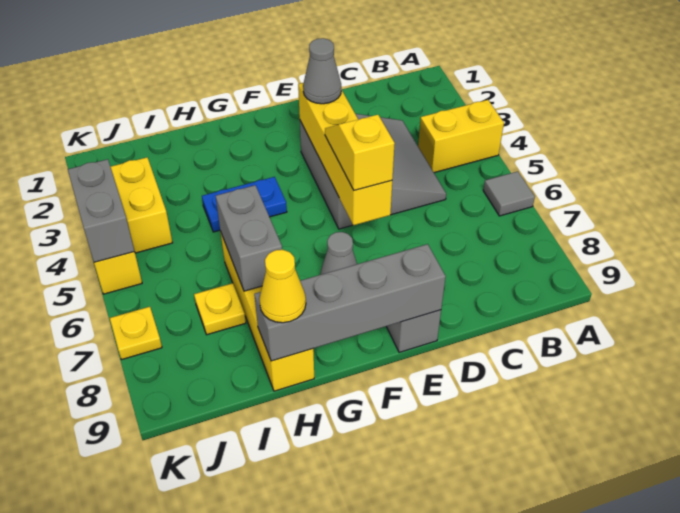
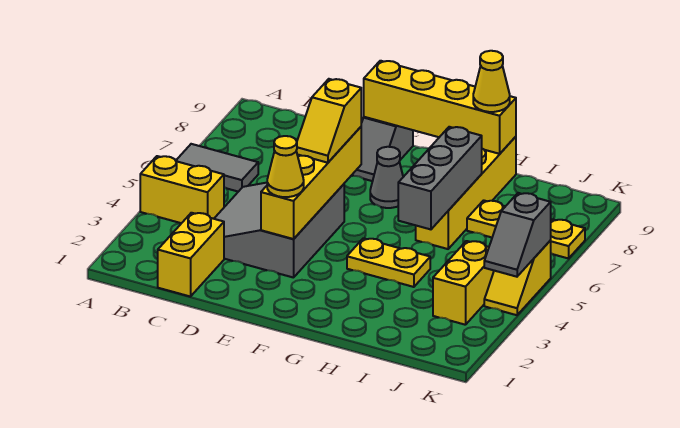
grey 1x1 tile [483,171,535,216] -> grey 1x2 tile [176,144,258,192]
none -> yellow 1x2 brick [158,213,224,297]
grey 1x1 cone [303,38,342,104] -> yellow 1x1 cone [267,136,304,197]
grey 1x4 brick [254,244,446,361] -> yellow 1x4 brick [364,61,516,154]
blue 1x2 plate [202,177,287,232] -> yellow 1x2 plate [347,238,430,287]
grey 1x2 brick [216,185,282,291] -> grey 1x3 brick [398,127,482,229]
grey 1x2 brick [68,159,135,262] -> grey 1x2 slope [484,193,551,277]

